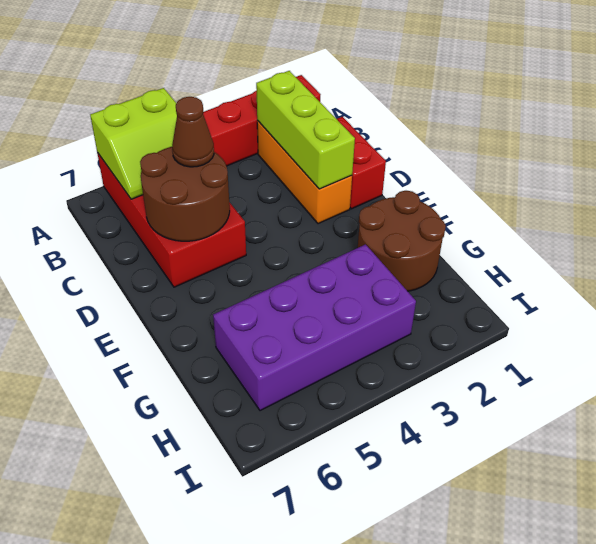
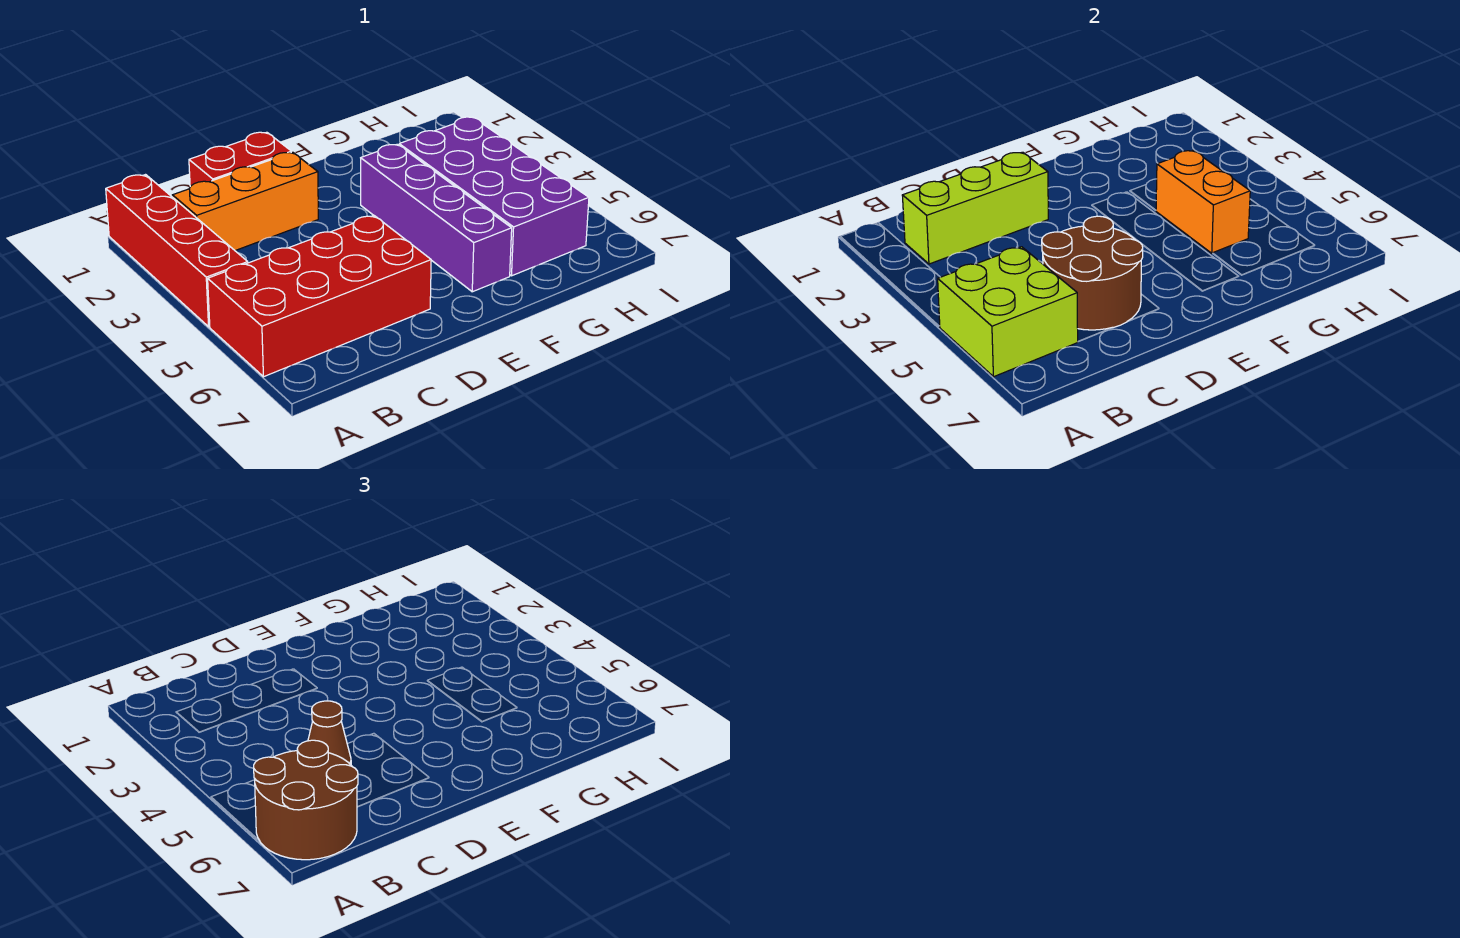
lime 2x2 slope [90,88,177,199] -> lime 2x2 brick [938,247,1078,377]
brown 2x2 round brick [358,191,446,291] -> brown 2x2 round brick moved to [254,740,358,860]
none -> purple 1x4 brick [361,144,512,292]
none -> orange 1x2 brick [1156,150,1250,253]

